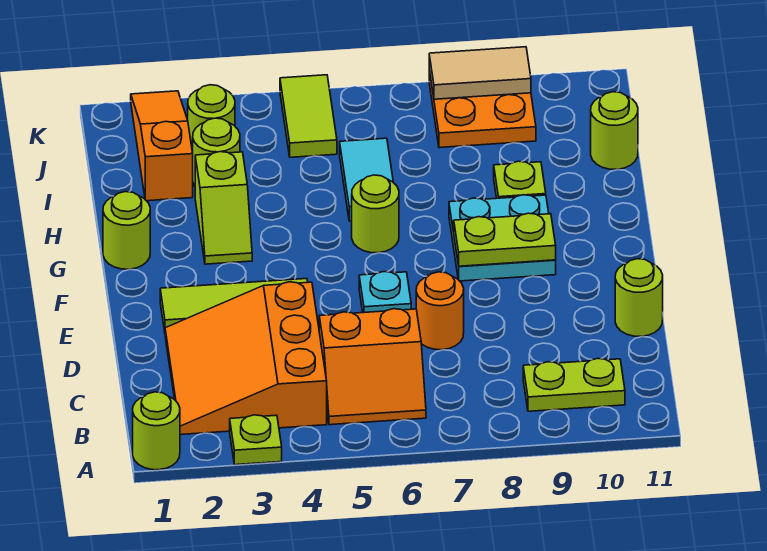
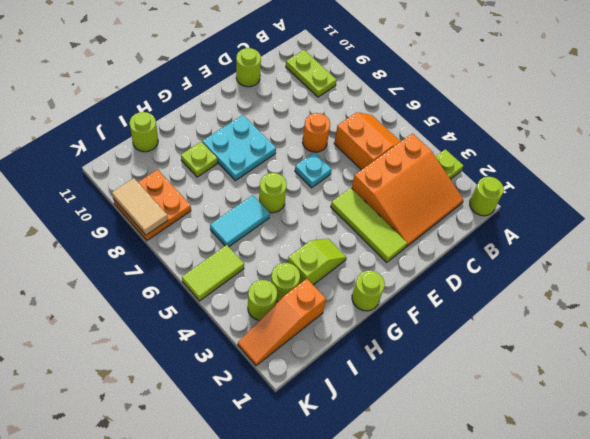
lime 1x2 plate [454,213,556,266] -> none

